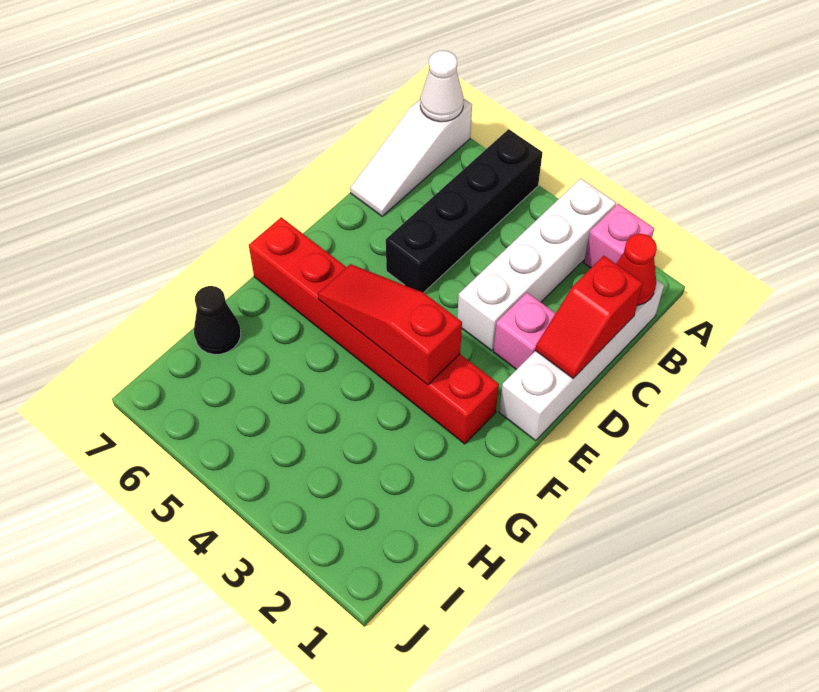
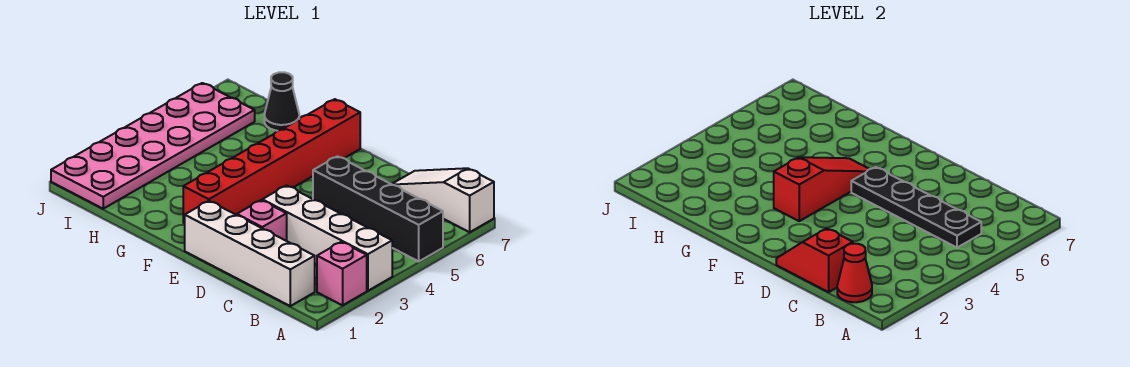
white 1x1 cone [420,50,464,122] -> none
none -> black 1x4 plate [851,167,981,248]
none -> pink 2x6 plate [51,83,255,209]

